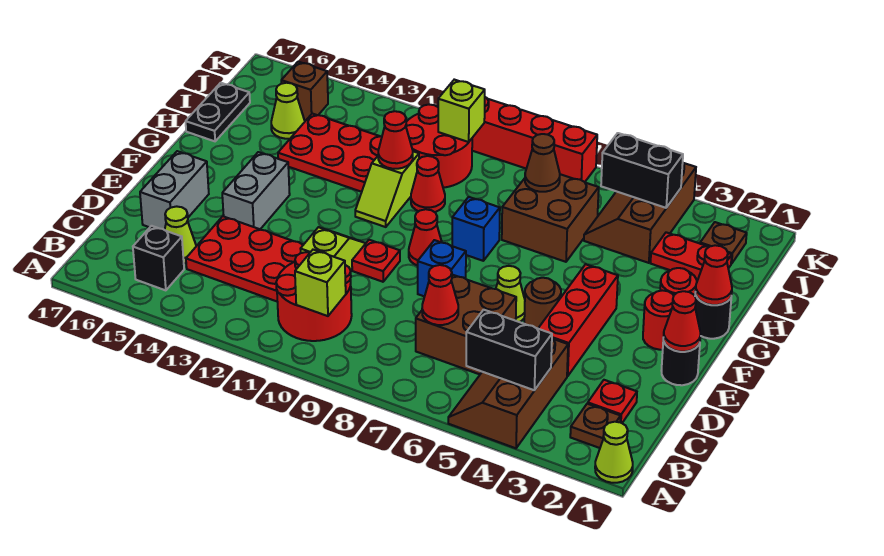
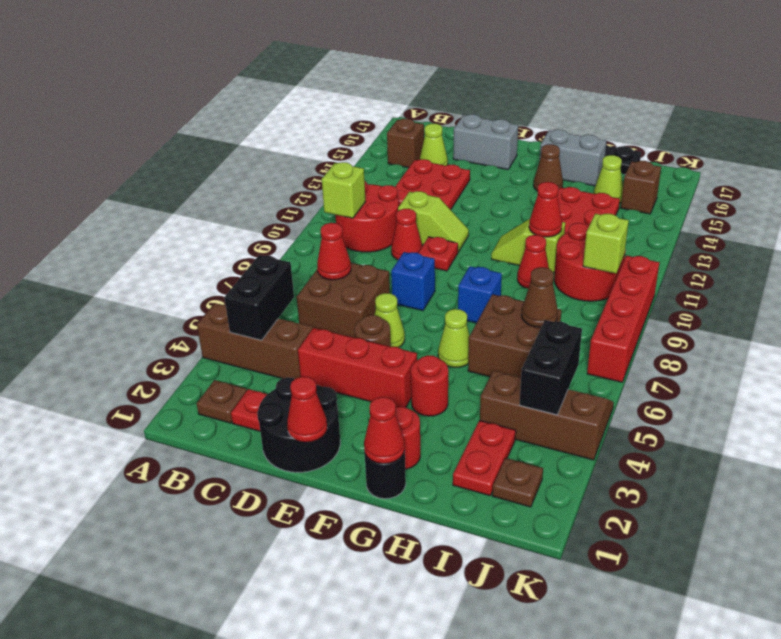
lime 1x1 cone [595,422,633,483] -> lime 1x1 cone moved to [438,309,470,368]
black 1x1 brick [133,226,184,290] -> brown 1x1 brick [387,119,424,168]
black 1x1 round brick [661,338,700,385] -> black 2x2 round brick [257,377,340,472]
grey 1x2 brick [222,152,290,229] -> grey 1x2 brick moved to [540,129,607,186]
red 1x1 round brick [643,290,674,350] -> red 1x1 round brick moved to [411,355,448,416]
red 1x1 cone [409,209,442,266] -> red 1x1 cone moved to [391,209,422,260]
none -> brown 1x1 cone [533,144,563,191]

